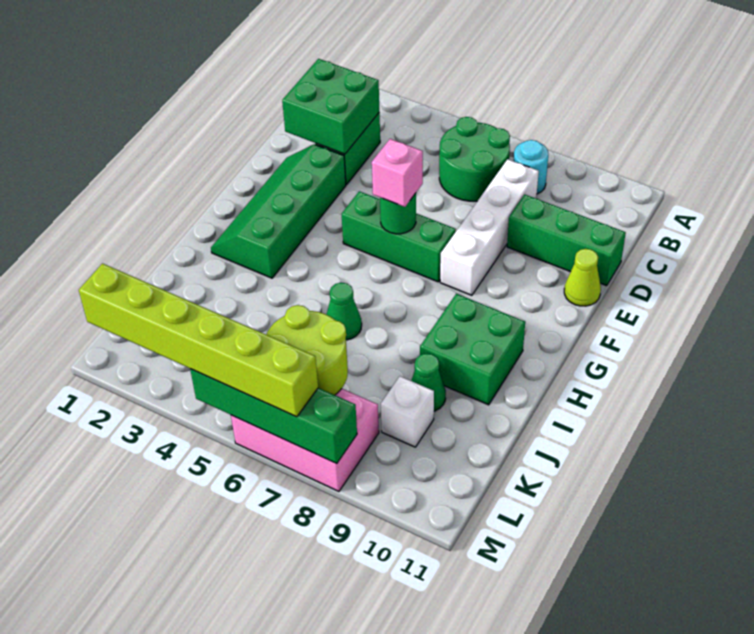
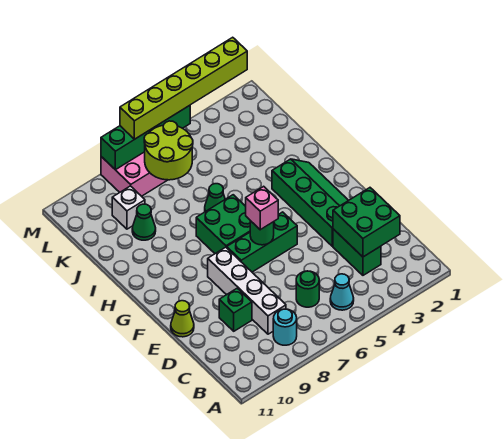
none -> cyan 1x1 cone [330,274,354,310]
green 2x2 round brick [439,117,510,201] -> green 1x1 round brick [296,271,319,307]
green 1x3 brick [507,194,626,286] -> green 1x1 brick [219,288,252,331]
green 2x2 brick [420,294,525,405] -> green 2x2 brick moved to [196,195,250,254]

